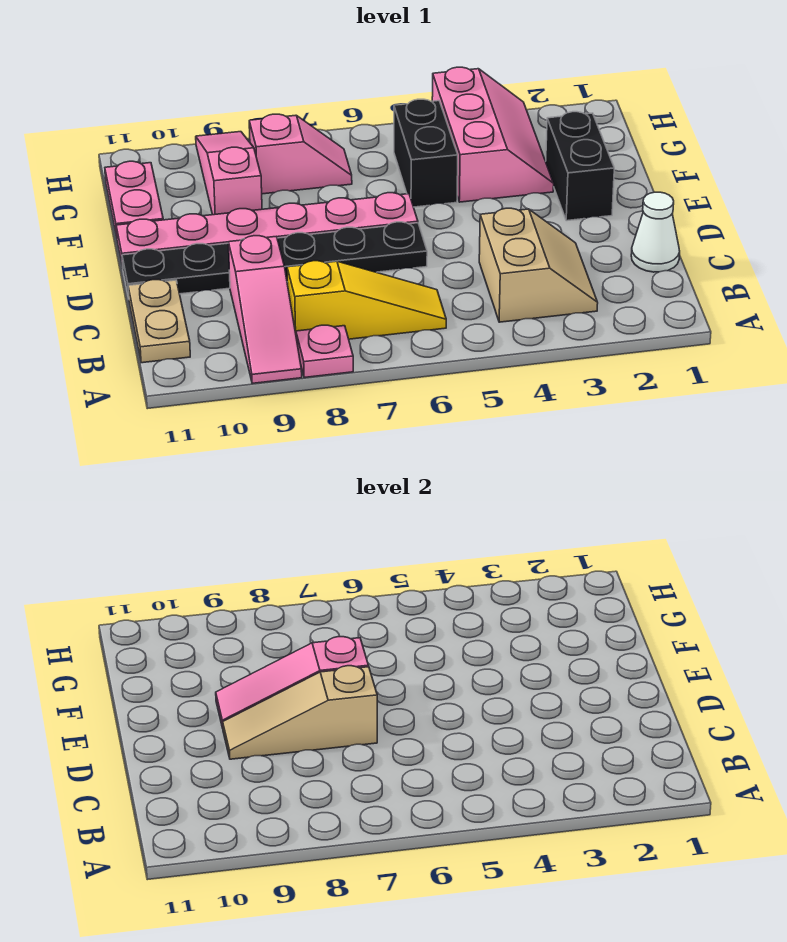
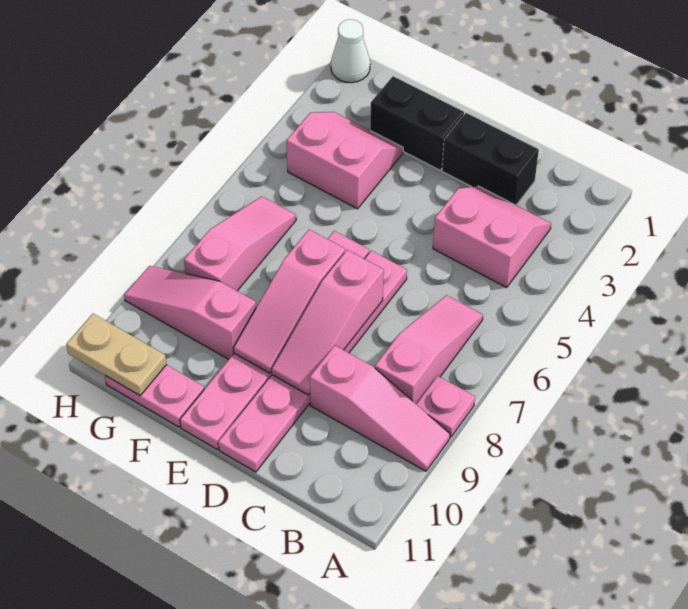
tan 2x2 slope [479,208,598,322] -> pink 2x2 slope [433,186,551,287]
yellow 1x3 slope [287,261,446,339] -> pink 1x3 slope [375,295,483,404]
tan 1x2 plate [128,280,190,363] -> tan 1x2 plate moved to [66,314,167,395]
white 1x1 cone [631,192,680,272] -> white 1x1 cone moved to [331,19,370,83]
black 1x6 plate [122,222,427,298] -> pink 1x6 plate [218,251,407,472]
tan 1x3 slope [223,666,377,759] -> pink 1x3 slope [272,250,384,395]
pink 2x3 slope [432,67,554,202] -> pink 2x2 slope [287,112,403,209]
black 1x2 brick [394,99,458,207] -> black 1x2 brick moved to [442,113,539,205]
pink 1x2 slope [249,114,352,194] -> pink 1x3 slope [184,196,296,291]

